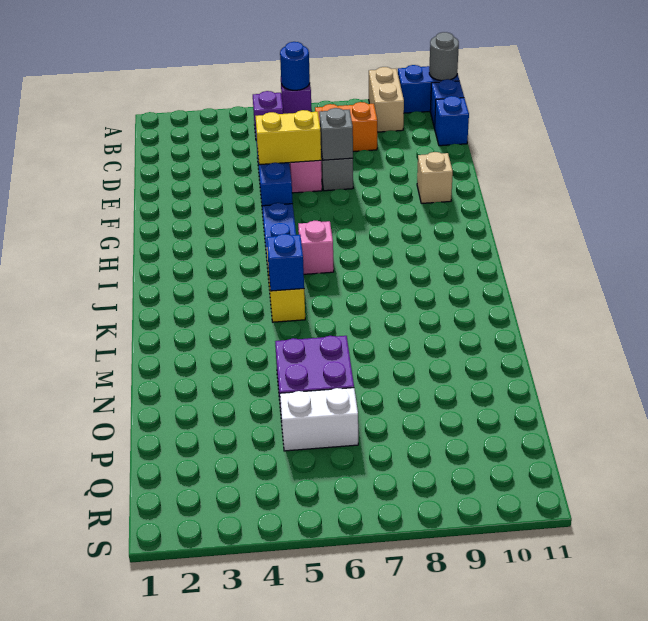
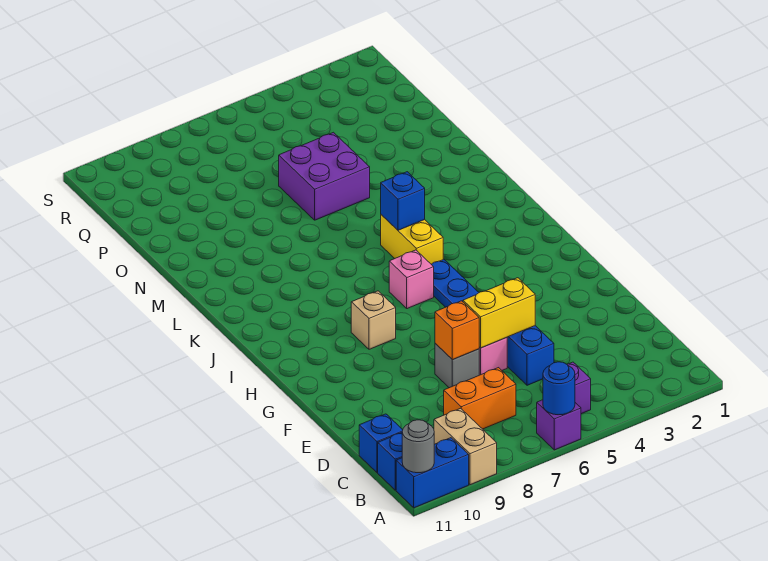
grey 1x1 brick [319,108,353,160] -> orange 1x1 brick [435,301,479,360]
tan 1x1 brick [417,152,453,203] -> tan 1x1 brick moved to [351,291,396,349]
white 1x2 brick [280,388,358,451] -> none

